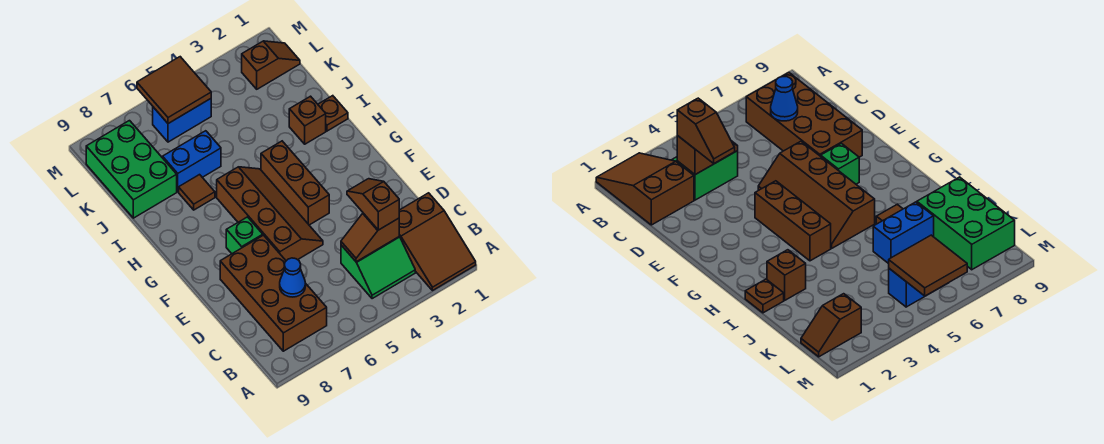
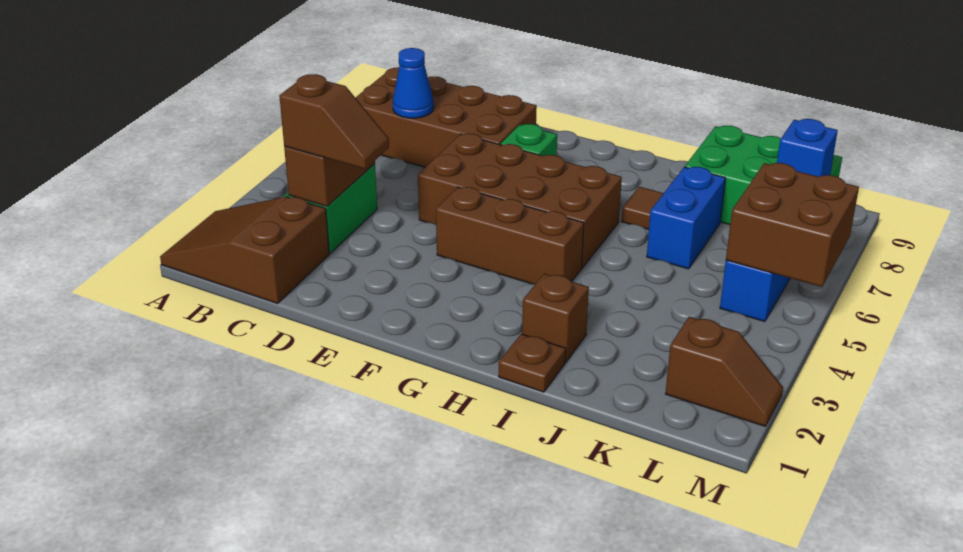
brown 2x4 slope [217,167,323,261] -> brown 2x4 brick [418,133,622,268]
brown 1x2 slope [242,41,300,89] -> brown 1x2 slope turned to [665,317,783,426]
brown 2x2 tile [137,57,211,123] -> brown 2x2 brick [726,163,859,287]
none -> blue 1x1 brick [777,119,838,177]

